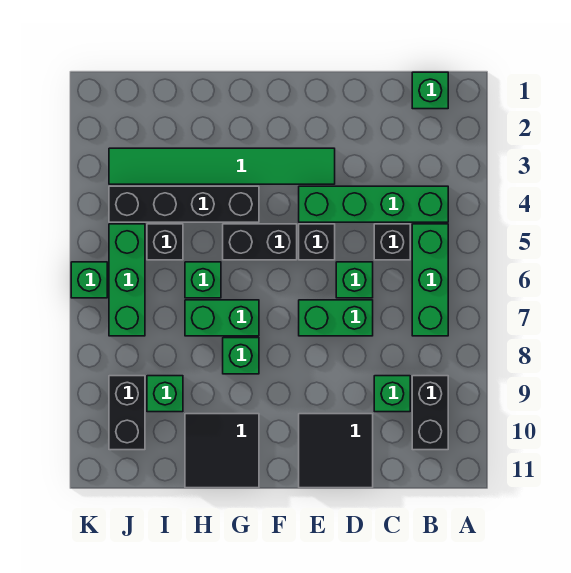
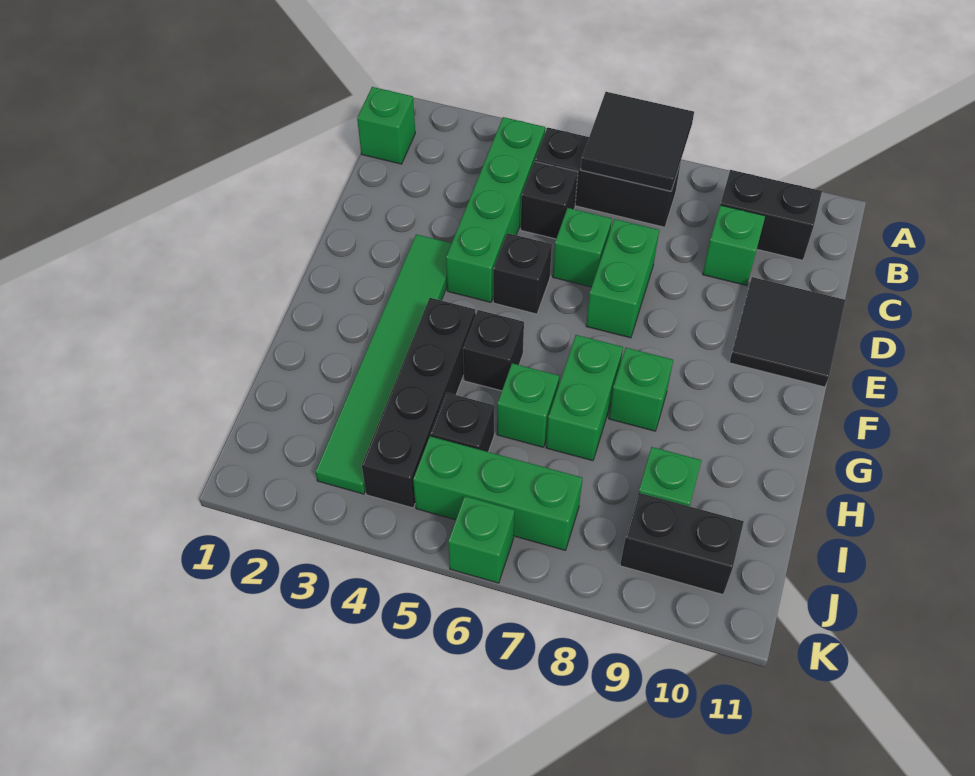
green 1x3 brick [412,224,448,336] -> black 1x3 brick [535,128,681,227]
black 1x2 brick [223,224,297,260] -> black 1x1 brick [463,310,524,391]
black 2x2 tile [185,414,259,488] -> black 2x2 tile moved to [581,92,694,191]

